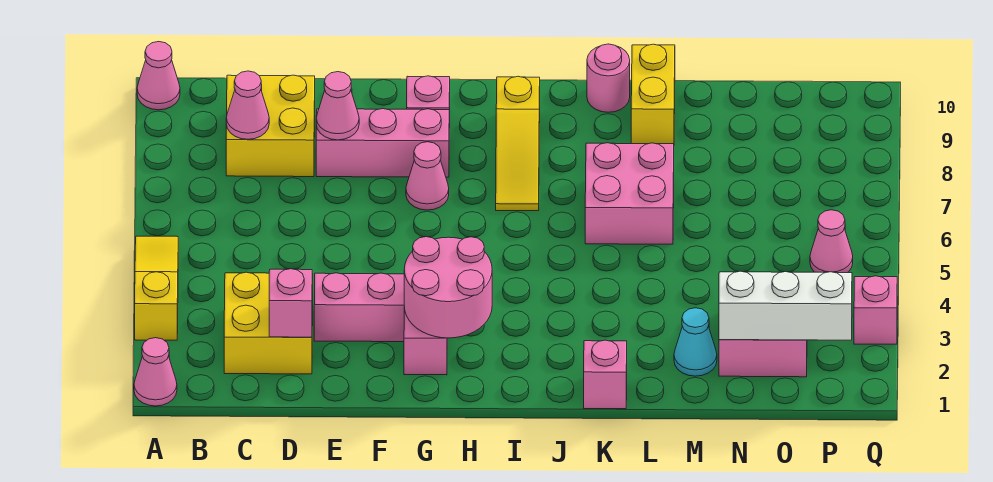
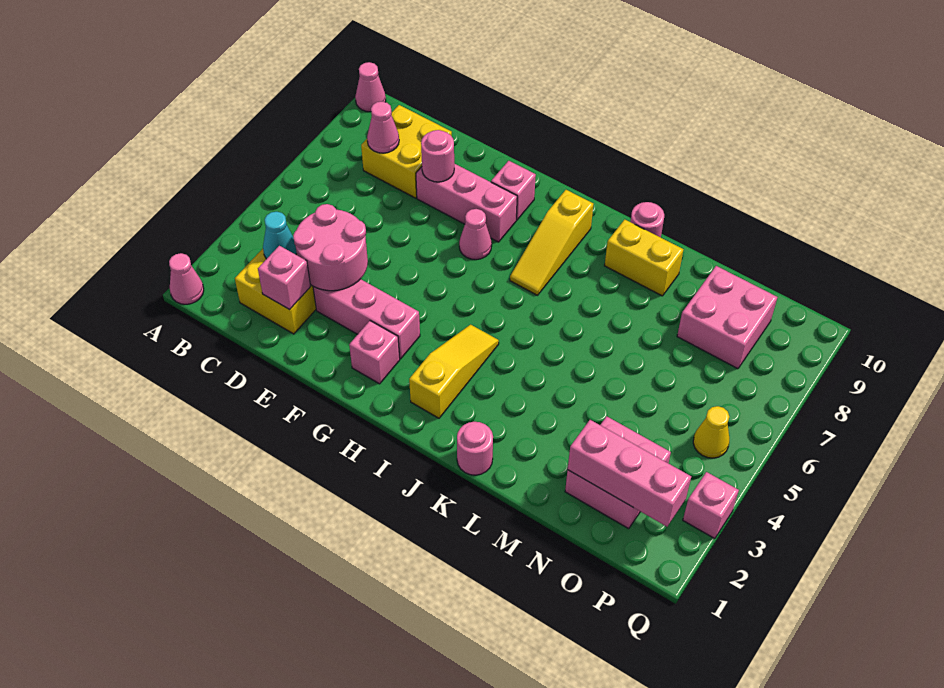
yellow 1x3 slope [135,236,178,340] -> yellow 1x3 slope moved to [409,325,499,418]
pink 1x1 cone [316,72,359,140] -> pink 1x1 round brick [421,130,454,182]
pink 2x2 round brick [404,237,492,338] -> pink 2x2 round brick moved to [293,204,368,291]
pink 1x1 brick [584,340,627,409] -> pink 1x1 round brick [457,422,493,475]
pink 2x2 brick [585,143,674,244] -> pink 2x2 brick moved to [677,266,777,369]
yellow 1x2 brick [631,44,675,144] -> yellow 1x2 brick turned to [605,220,684,296]
cyan 1x1 cone [674,308,717,376] -> cyan 1x1 cone moved to [263,212,297,259]
white 1x3 brick [719,271,852,340] -> pink 1x3 brick [568,420,691,527]
pink 1x1 cone [810,210,853,273] -> yellow 1x1 cone [693,406,729,458]

